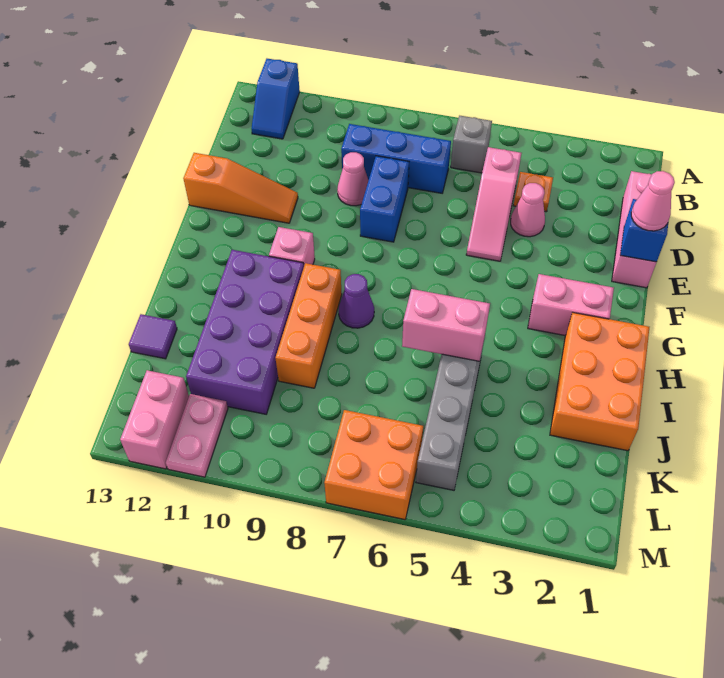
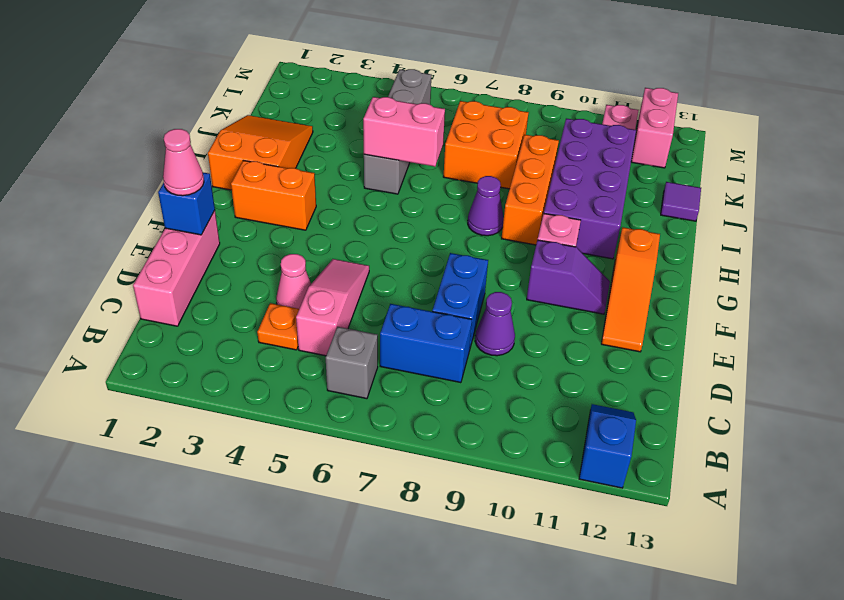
blue 1x3 brick [341,124,451,193] -> blue 1x2 brick [380,304,472,383]
pink 1x1 cone [337,152,369,206] -> purple 1x1 cone [475,292,515,356]
orange 1x3 slope [183,153,298,223] -> orange 1x3 slope turned to [601,227,660,352]
none -> purple 1x2 slope [527,240,610,314]
pink 1x2 brick [528,274,614,336] -> orange 1x2 brick [231,160,316,230]
orange 2x3 brick [550,312,649,451] -> orange 2x3 slope [208,115,313,190]
orange 2x2 brick [324,410,423,520] -> orange 2x2 brick moved to [443,101,529,189]

